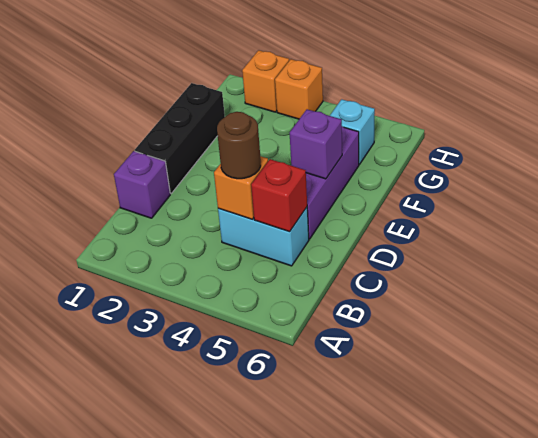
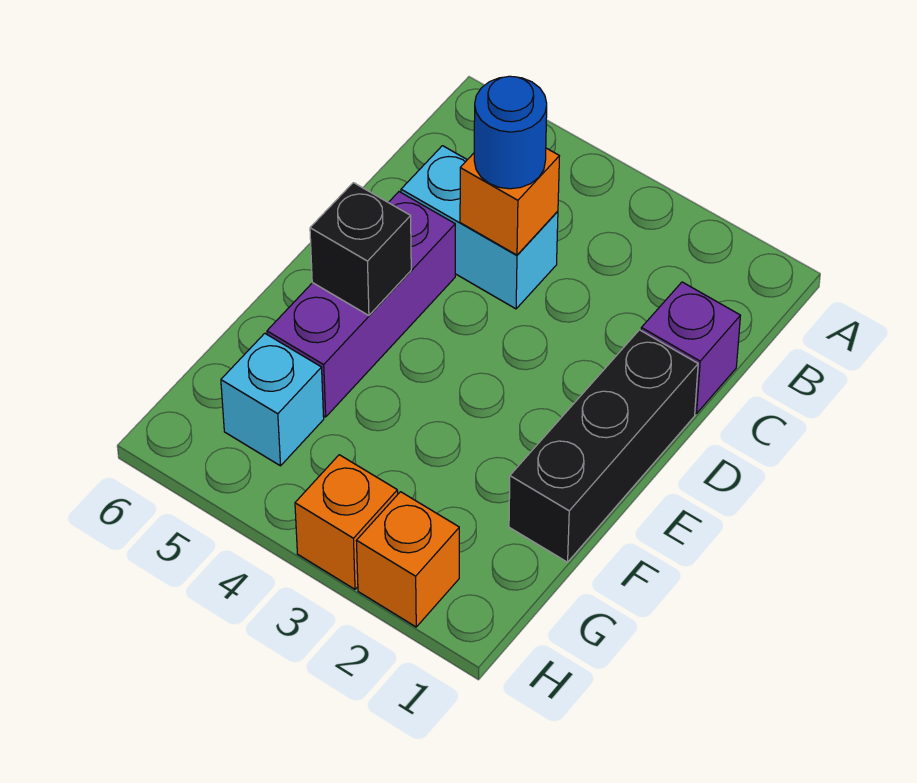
brown 1x1 round brick [217,112,261,179] -> blue 1x1 round brick [474,76,547,189]
red 1x1 brick [251,159,307,232] -> none
purple 1x1 brick [290,109,342,179] -> black 1x1 brick [310,183,411,315]

